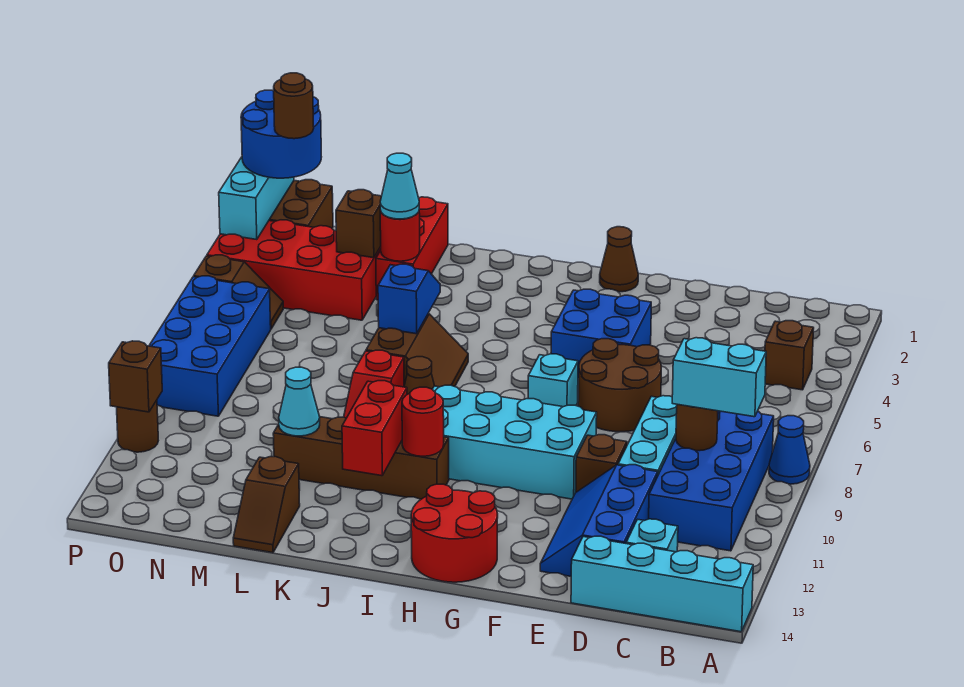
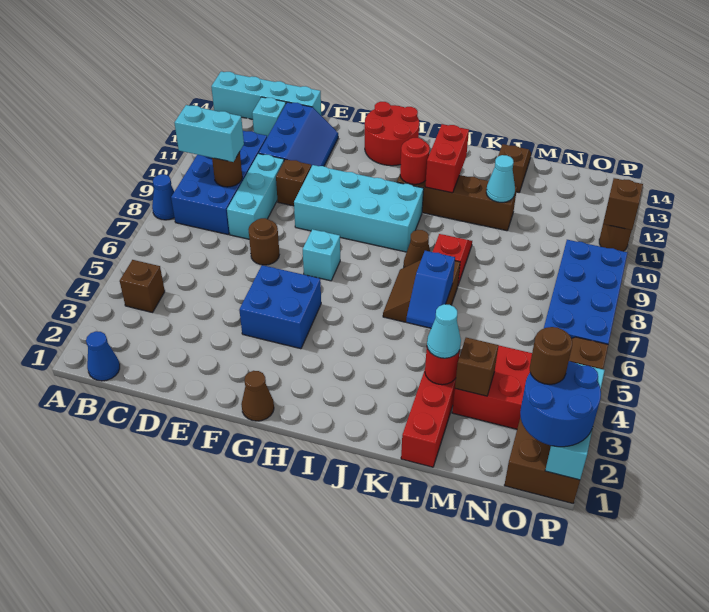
none -> blue 1x1 cone [86,331,120,381]
brown 2x2 round brick [578,339,662,432] -> brown 1x1 round brick [248,218,279,265]

